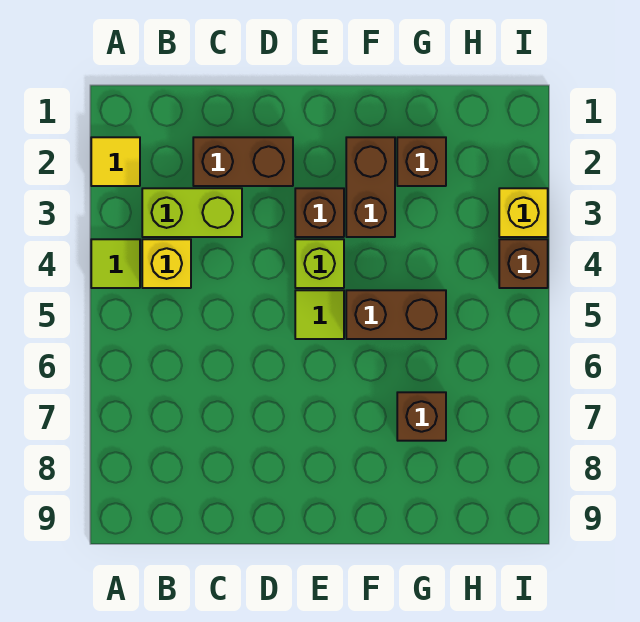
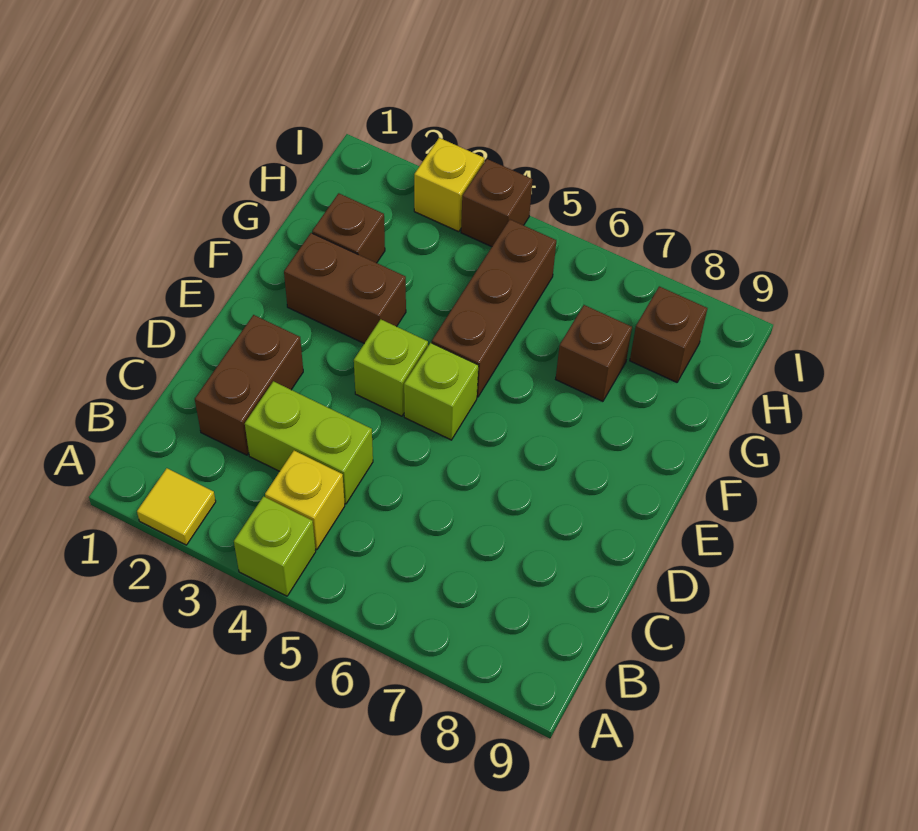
lime 1x1 tile [91,239,140,288] -> lime 1x1 brick [234,496,316,596]
lime 1x2 brick [142,188,242,237] -> lime 1x2 brick turned to [245,381,373,504]
brown 1x1 brick [295,188,344,237] -> brown 1x1 brick moved to [630,286,707,382]
lime 1x1 tile [295,290,344,339] -> lime 1x1 brick [404,343,479,440]
brown 1x2 brick [346,290,446,339] -> brown 1x3 brick [432,220,556,397]

